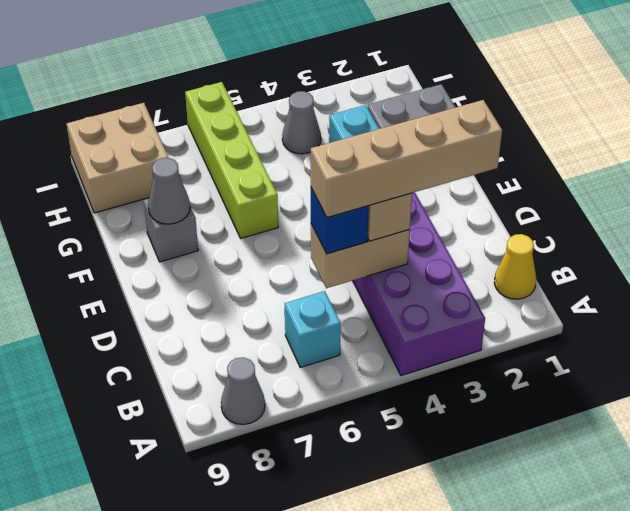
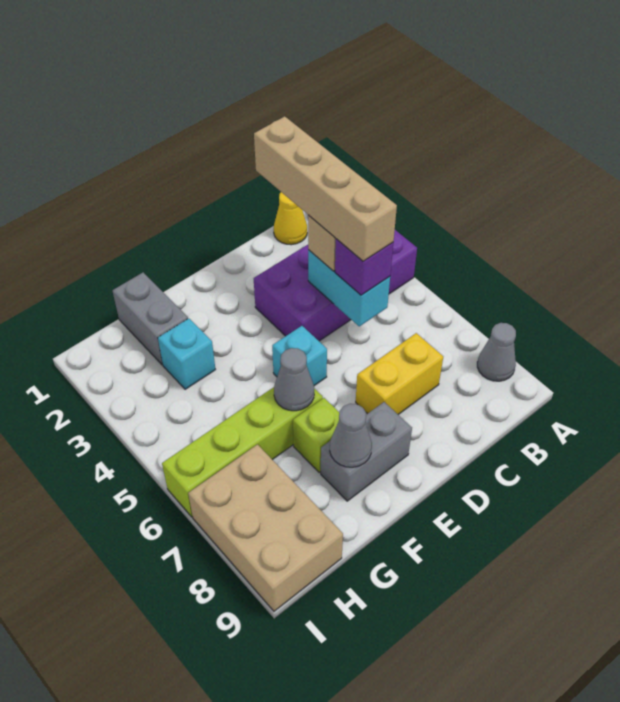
cyan 1x1 brick [285,291,341,367] -> cyan 1x1 brick moved to [272,326,327,386]
tan 1x2 brick [311,224,410,288] -> cyan 1x2 brick [308,250,390,326]
blue 1x1 brick [311,188,369,254] -> purple 1x1 brick [335,239,393,295]
none -> yellow 1x2 brick [356,333,443,414]
none -> lime 1x1 brick [293,398,339,472]
grey 1x1 brick [144,198,198,262] -> grey 1x2 brick [321,402,412,501]
grey 1x1 cone [282,91,321,154] -> grey 1x1 cone moved to [274,348,314,411]
tan 2x2 brick [67,103,168,213] -> tan 2x3 brick [188,445,343,611]

